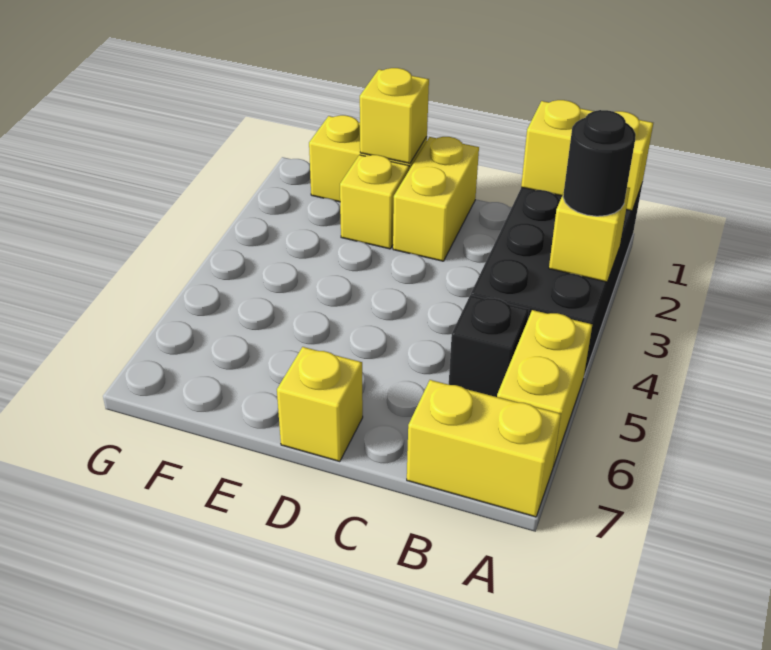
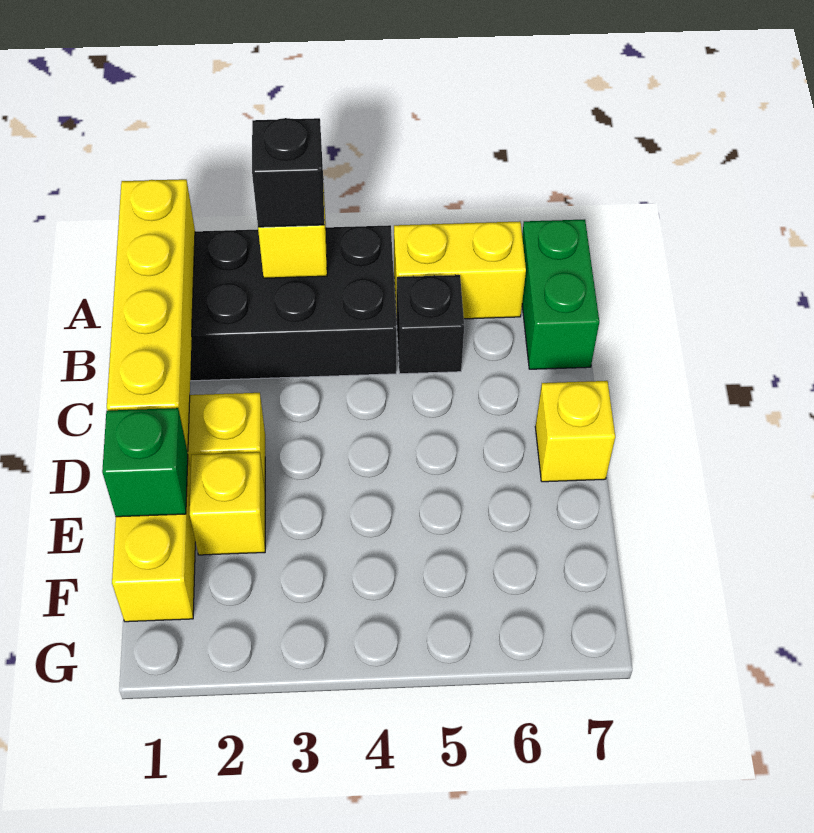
yellow 1x2 brick [521,100,653,211] -> yellow 1x4 brick [107,179,195,451]
black 1x1 round brick [563,110,636,216] -> black 1x1 brick [252,118,324,227]
yellow 1x2 brick [407,380,561,517] -> green 1x2 brick [522,219,599,369]
yellow 1x1 brick [360,68,429,163] -> green 1x1 brick [102,408,188,517]

